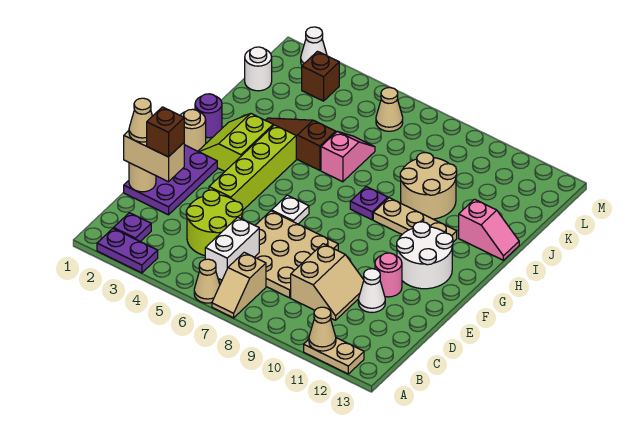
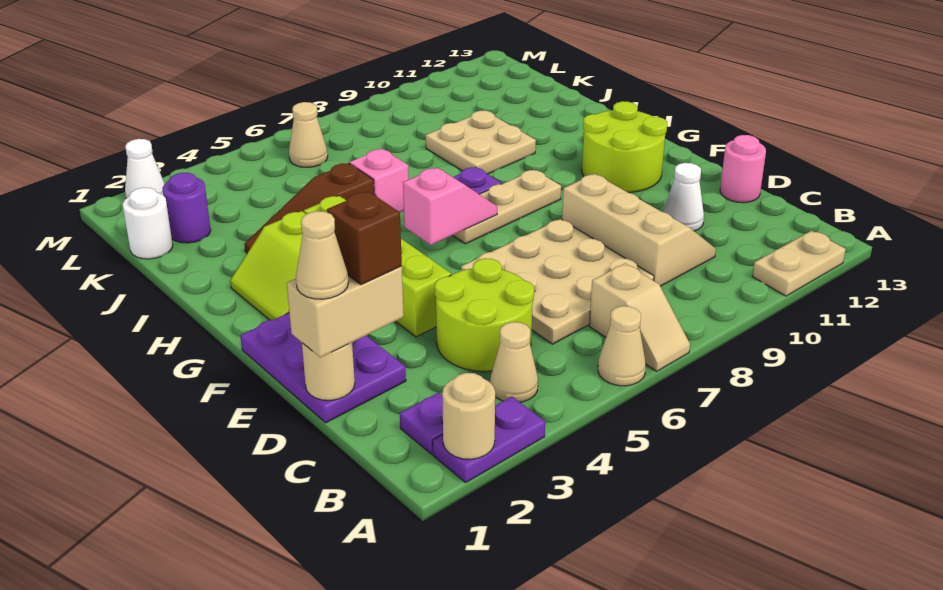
tan 1x1 cone [309,307,336,351] -> tan 1x1 cone moved to [490,322,538,402]
white 1x2 brick [205,217,259,280] -> none
tan 2x2 slope [291,244,364,320] -> tan 2x3 slope [562,174,716,286]
pink 1x1 round brick [375,253,402,297] -> pink 1x1 round brick moved to [720,135,766,203]
white 1x1 plate [271,195,309,224] -> none
white 2x2 round brick [397,222,453,289] -> lime 2x2 round brick [582,101,667,193]
tan 1x1 round brick [180,109,206,151] -> tan 1x1 round brick moved to [442,373,495,459]
purple 1x1 round brick [195,94,222,138] -> purple 1x1 round brick moved to [162,173,211,243]
tan 1x3 plate [373,198,457,242] -> tan 1x3 plate moved to [453,170,561,244]
tan 2x2 round brick [400,153,457,219] -> tan 2x2 plate [426,111,536,174]
pink 1x2 slope [459,199,519,260] -> pink 1x2 slope moved to [403,168,497,245]
brown 1x1 brick [302,51,339,101] -> none

